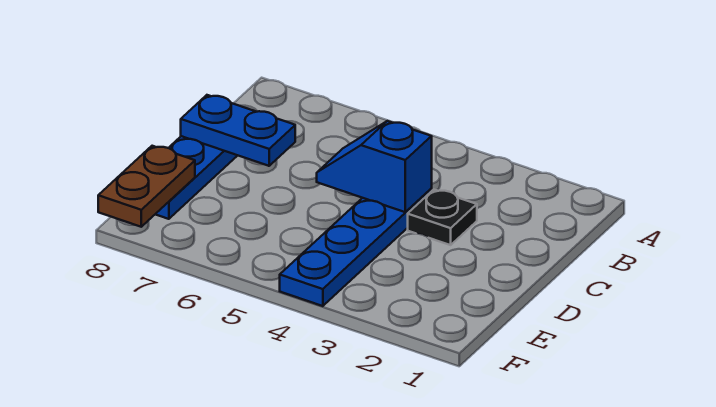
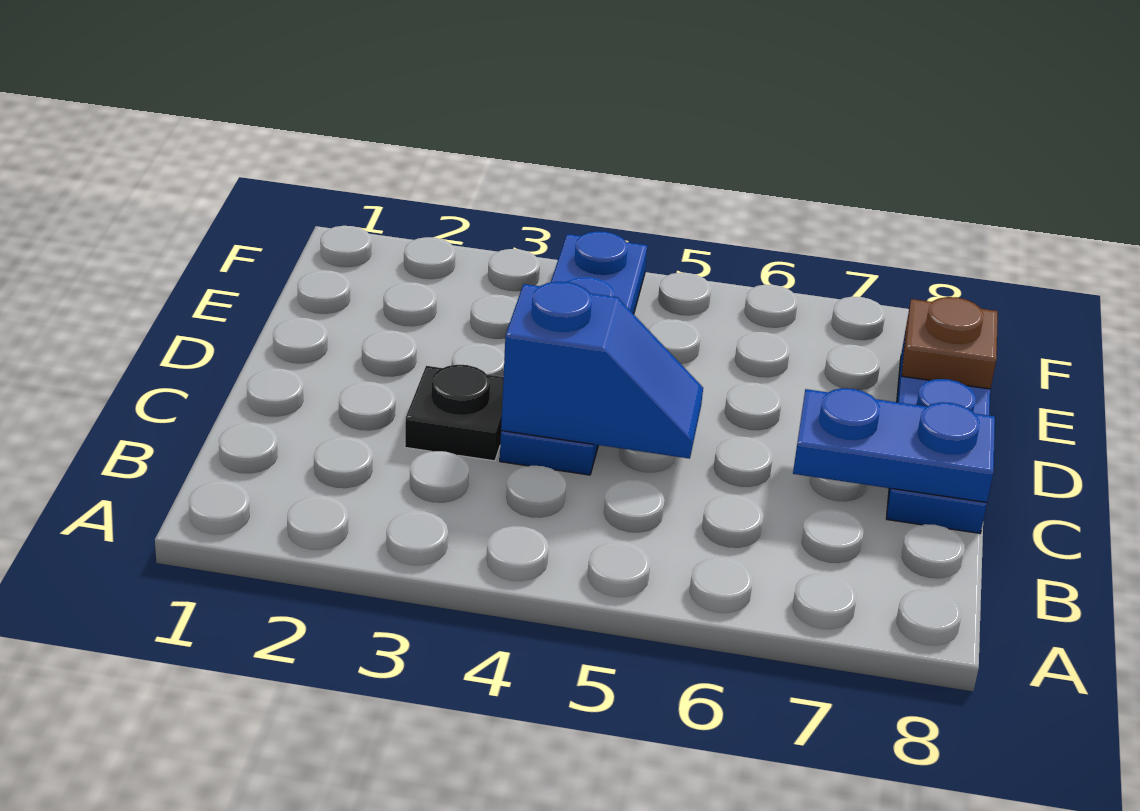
brown 1x2 plate [98,146,195,227] -> brown 1x1 plate [902,297,998,389]

